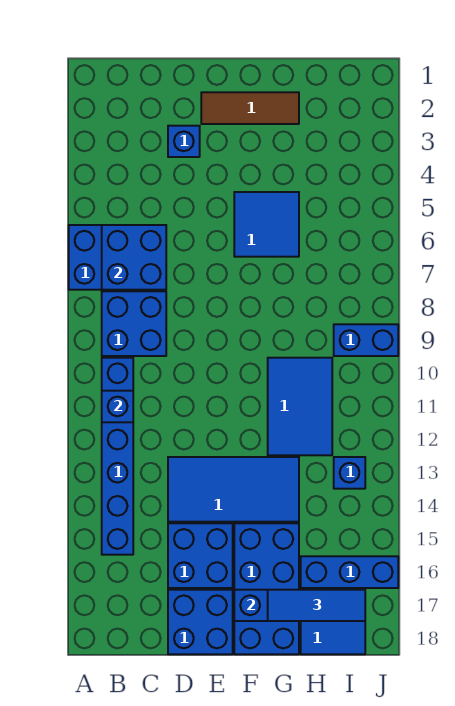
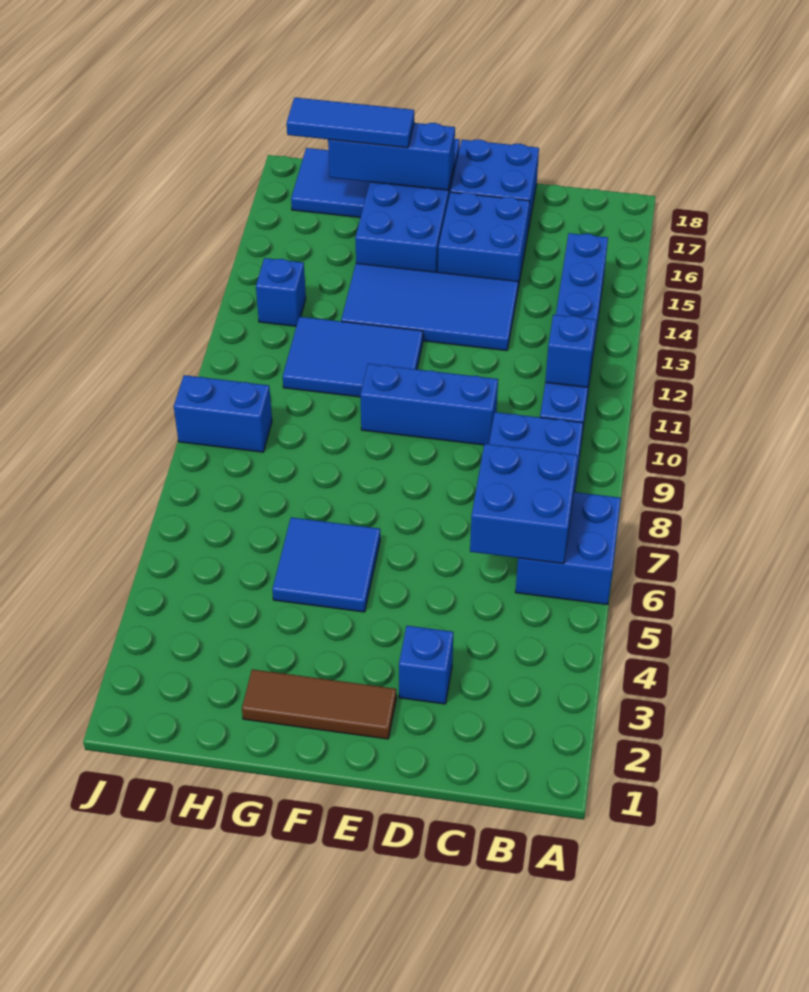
blue 2x3 tile [268,358,332,455] -> blue 2x3 tile turned to [283,317,423,397]
blue 1x3 brick [301,556,398,588] -> blue 1x3 brick moved to [360,364,498,445]

